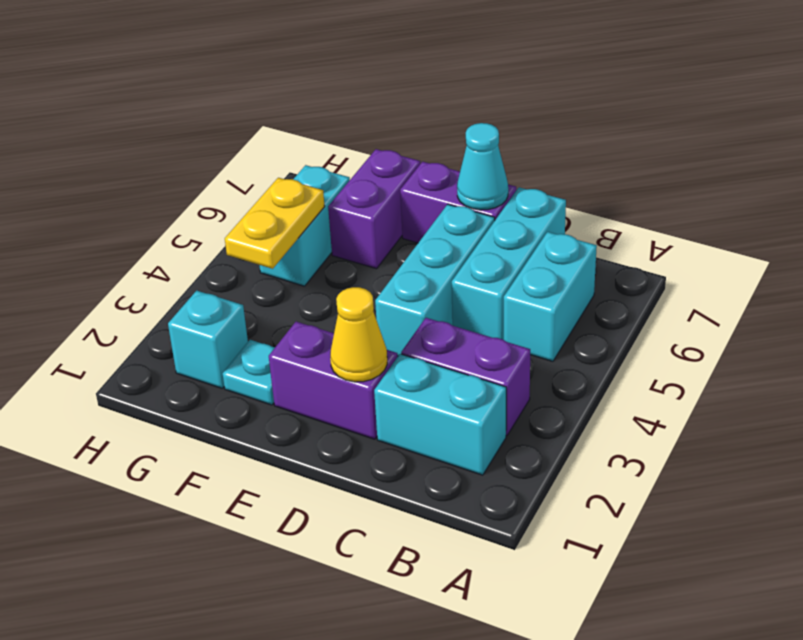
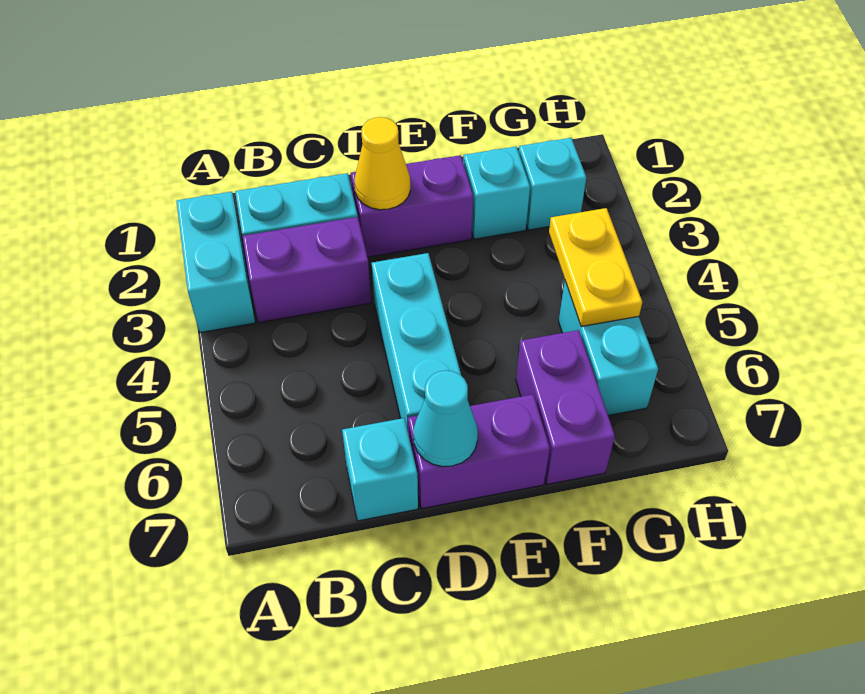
cyan 1x2 brick [504,232,597,361] -> cyan 1x2 brick moved to [176,192,255,333]
cyan 1x3 brick [452,187,566,340] -> cyan 1x1 brick [342,418,418,521]
cyan 1x1 plate [223,340,275,405] -> cyan 1x1 brick [463,147,530,239]

